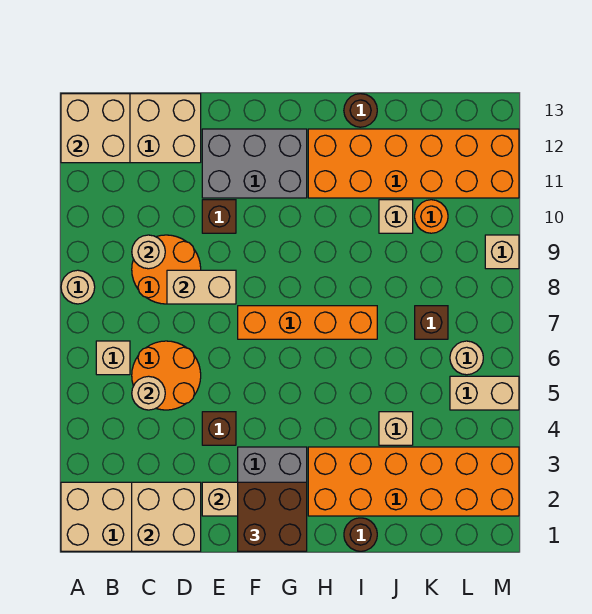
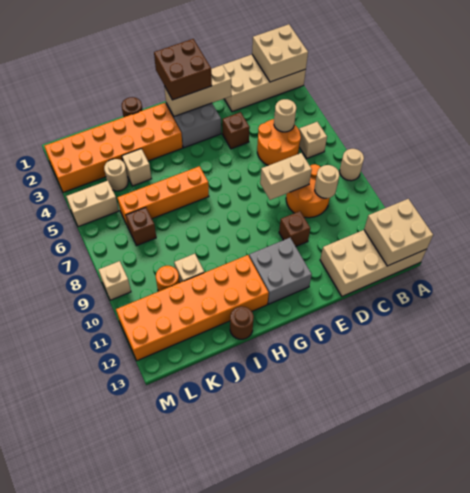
tan 2x2 brick [132,482,201,551] -> tan 2x2 brick moved to [252,24,308,82]
grey 2x3 brick [202,129,307,198] -> grey 2x2 brick [249,238,312,304]
orange 1x4 brick [238,306,377,339] -> orange 1x4 brick moved to [117,166,209,226]
tan 1x1 round brick [450,341,483,375] -> tan 1x1 round brick moved to [104,159,128,191]

